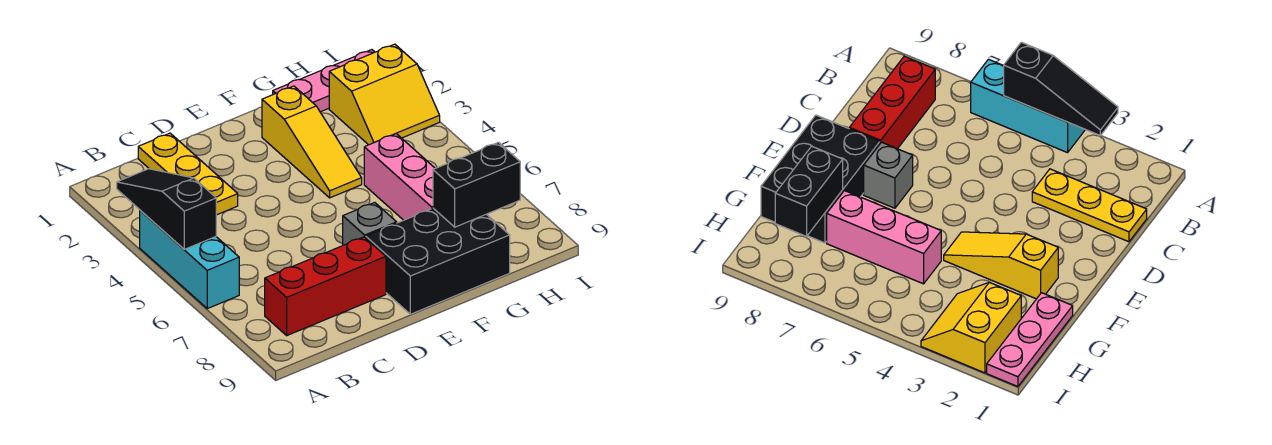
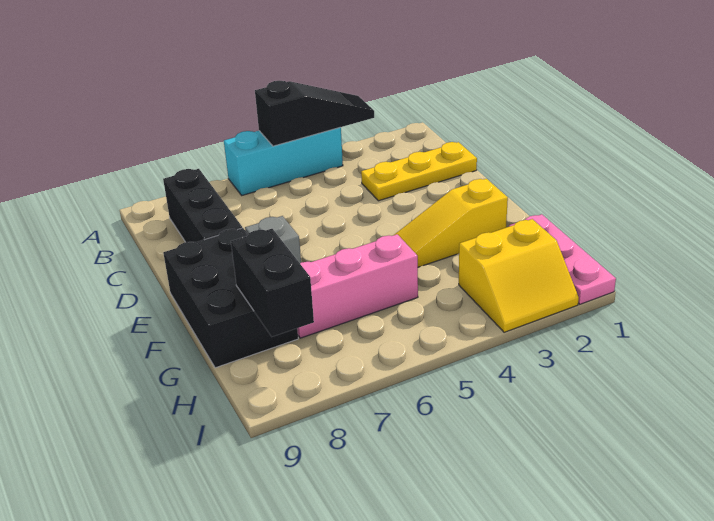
red 1x3 brick [265,237,386,335] -> black 1x3 brick [163,169,242,242]
yellow 2x2 slope [329,44,440,145] -> yellow 2x2 slope turned to [459,219,579,332]

